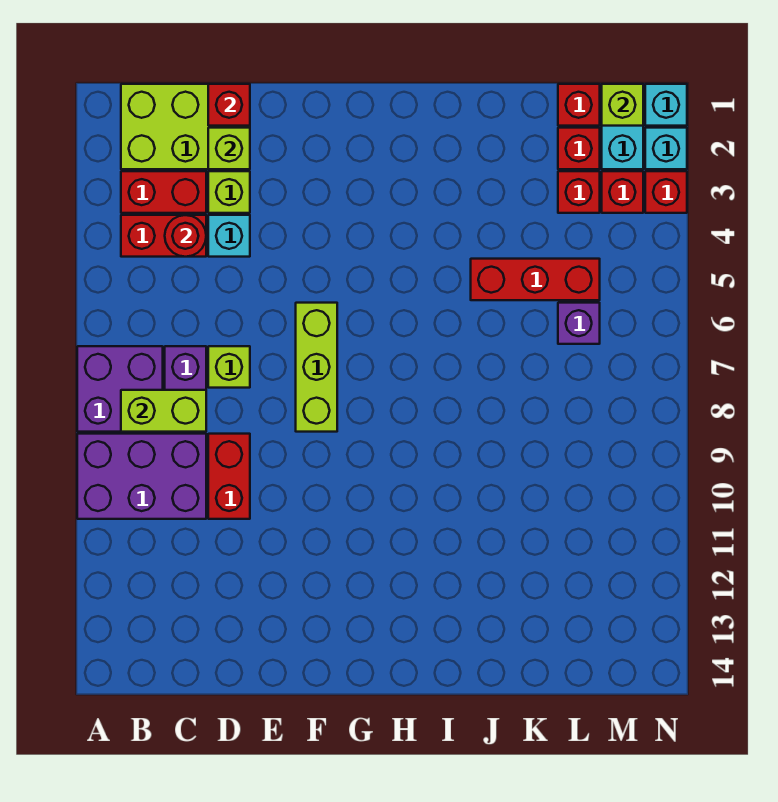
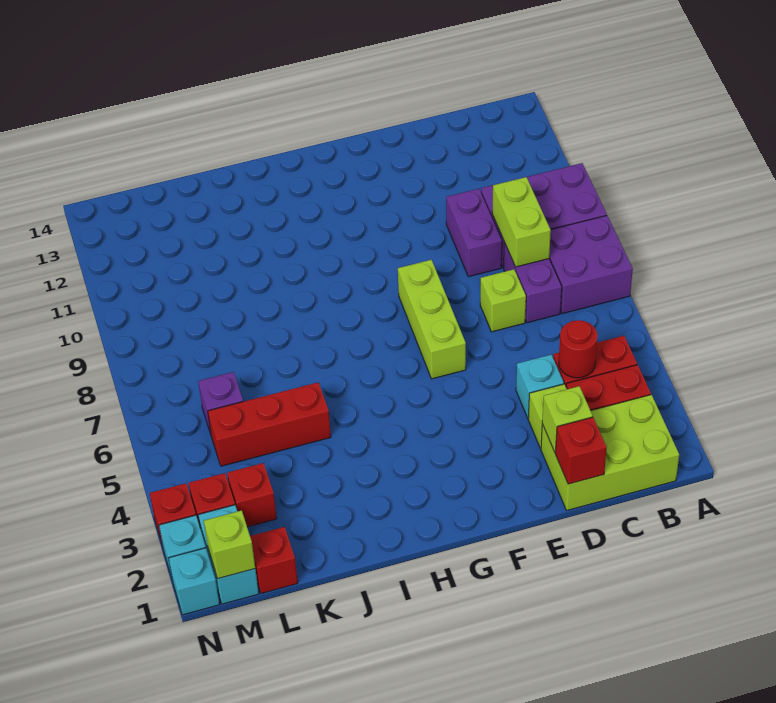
lime 1x2 brick [121,390,206,432] -> lime 1x2 brick turned to [492,177,551,267]
red 1x2 brick [208,434,250,519] -> purple 1x2 brick [446,189,502,277]
red 1x1 brick [558,128,600,169] -> none

